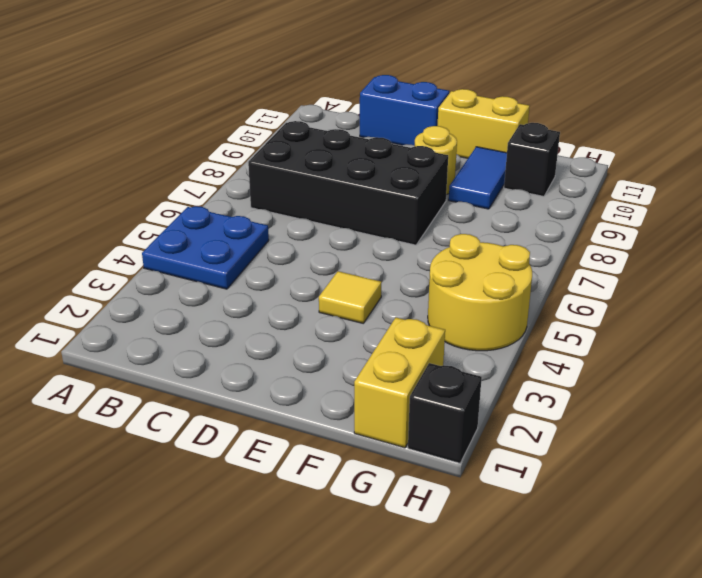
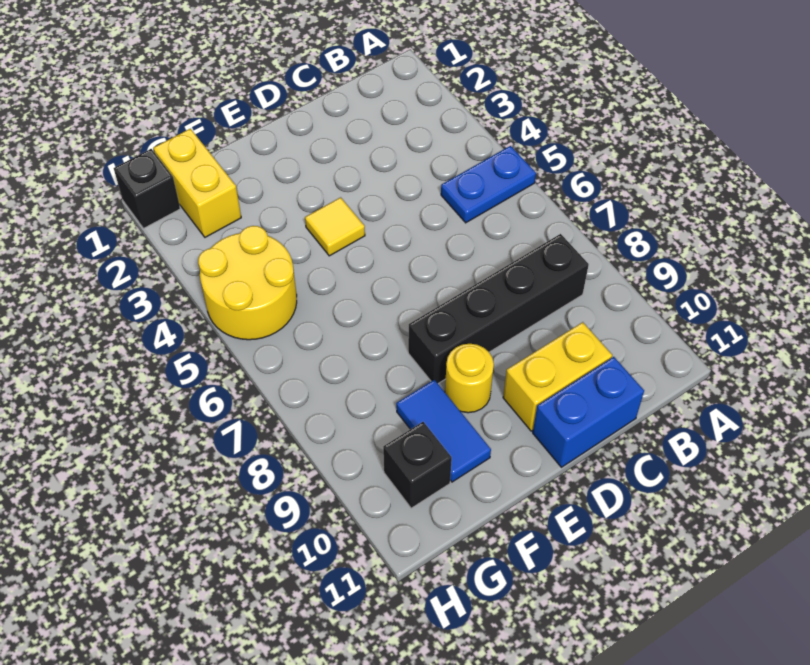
blue 2x2 plate [142,206,269,289] -> blue 1x2 plate [441,146,536,223]
black 2x4 brick [248,121,448,245] -> black 1x4 brick [408,234,589,383]
yellow 1x2 brick [438,89,530,158] -> yellow 1x2 brick moved to [503,322,612,431]

